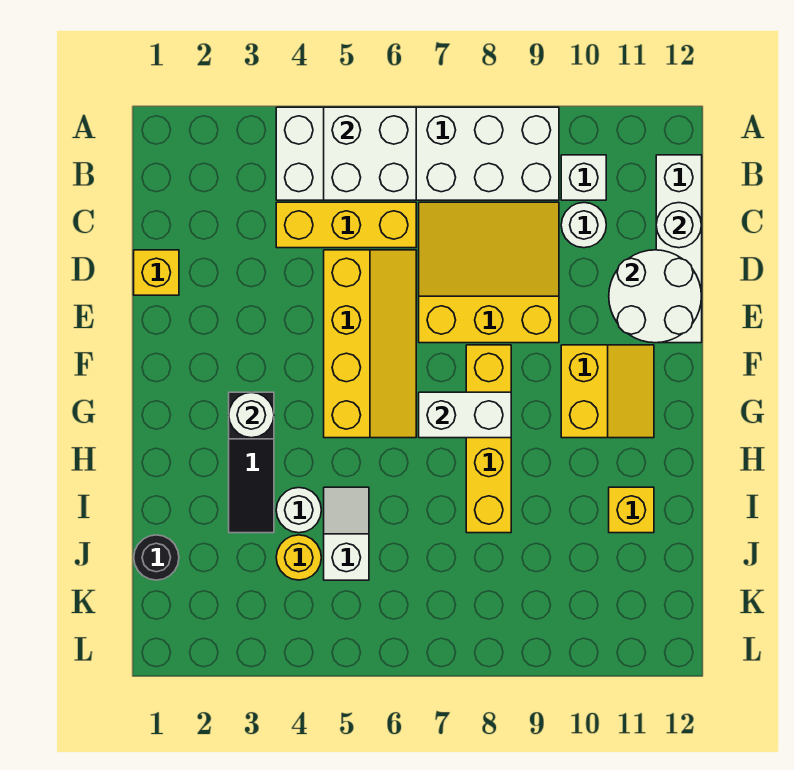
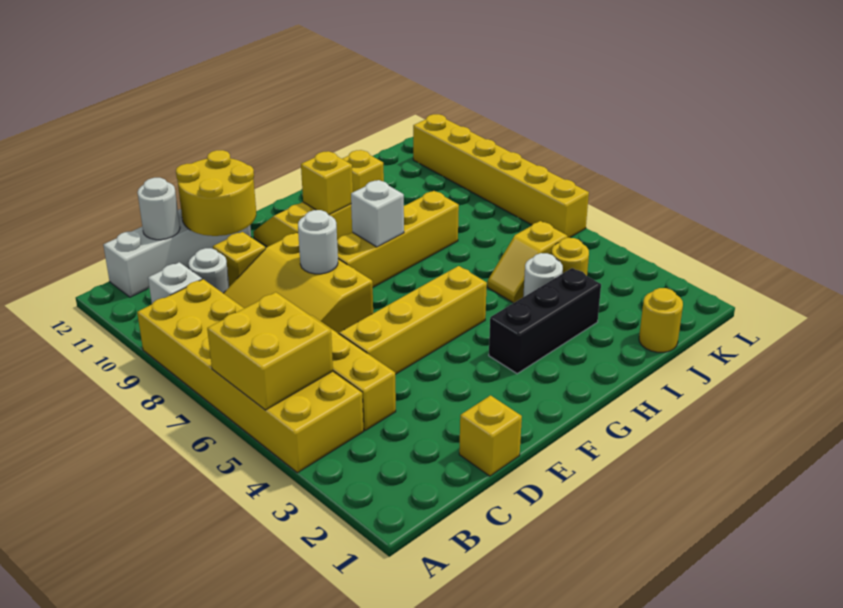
white 2x6 brick [276,107,559,200] -> yellow 2x6 brick [137,279,364,473]
white 2x2 brick [324,107,416,200] -> yellow 2x2 brick [207,292,333,410]
none -> yellow 1x1 brick [213,232,265,287]
white 2x2 round brick [609,250,701,343] -> yellow 2x2 round brick [176,150,256,236]
black 1x3 slope [229,392,274,533] -> black 1x3 brick [489,268,601,374]
white 1x1 round brick [229,392,274,438] -> white 1x1 round brick moved to [298,210,338,274]
white 1x2 brick [419,392,511,438] -> white 1x1 brick [351,180,404,247]
none -> yellow 1x1 brick [301,151,353,215]
white 1x2 slope [324,487,369,580] -> yellow 1x2 slope [487,221,567,303]
black 1x1 round brick [134,535,179,580] -> yellow 1x1 round brick [639,288,683,352]
none -> yellow 1x6 brick [413,114,589,238]

